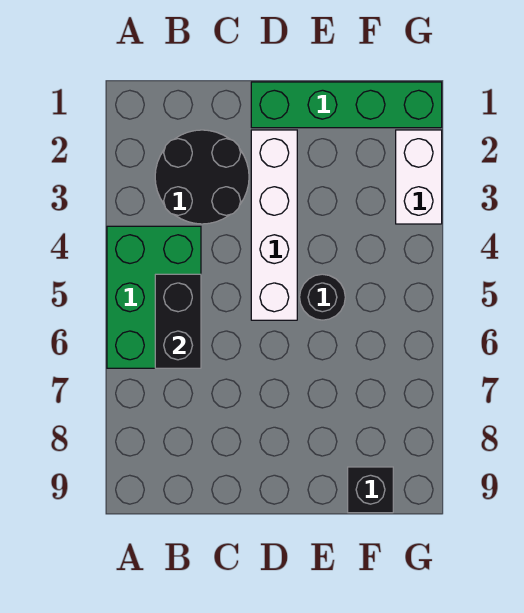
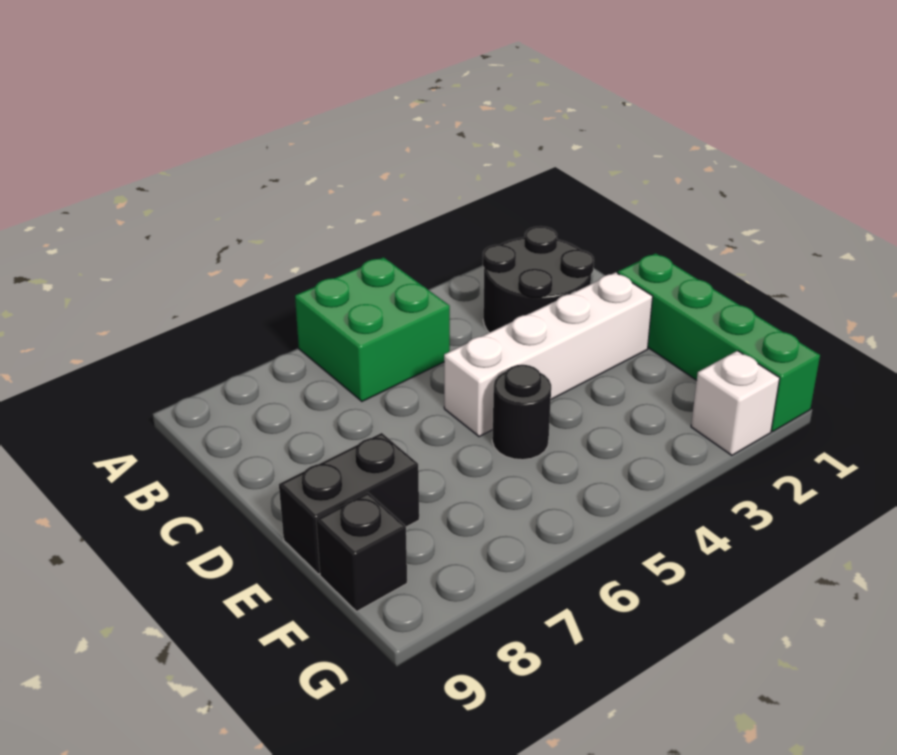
green 2x3 brick [107,226,201,368] -> green 2x2 brick [295,257,450,401]
black 1x2 brick [155,274,201,368] -> black 1x2 brick moved to [279,433,419,574]
white 1x2 brick [396,130,442,224] -> white 1x1 brick [691,351,780,455]

